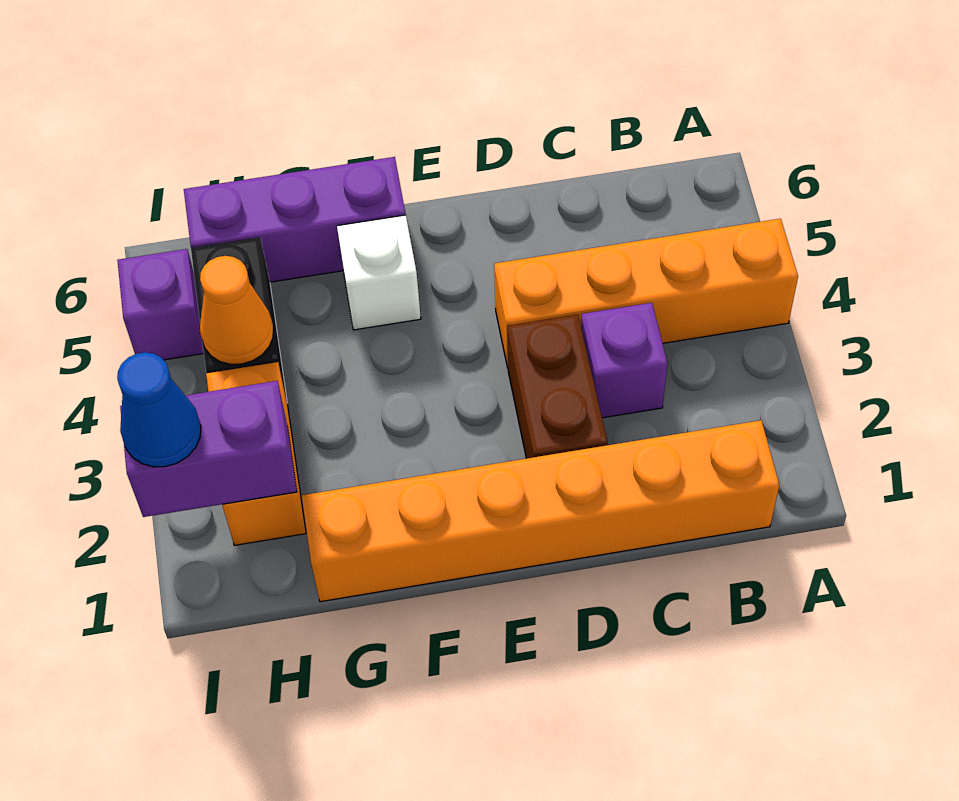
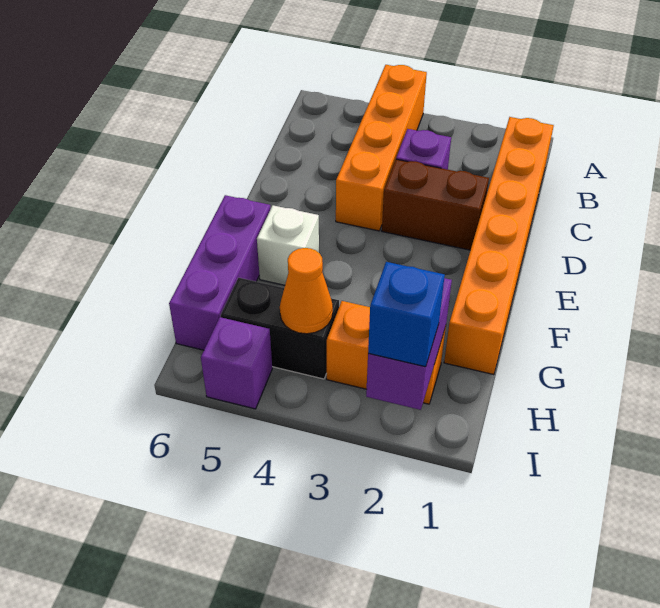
blue 1x1 cone [117,352,201,467] -> blue 1x1 brick [368,262,445,367]

